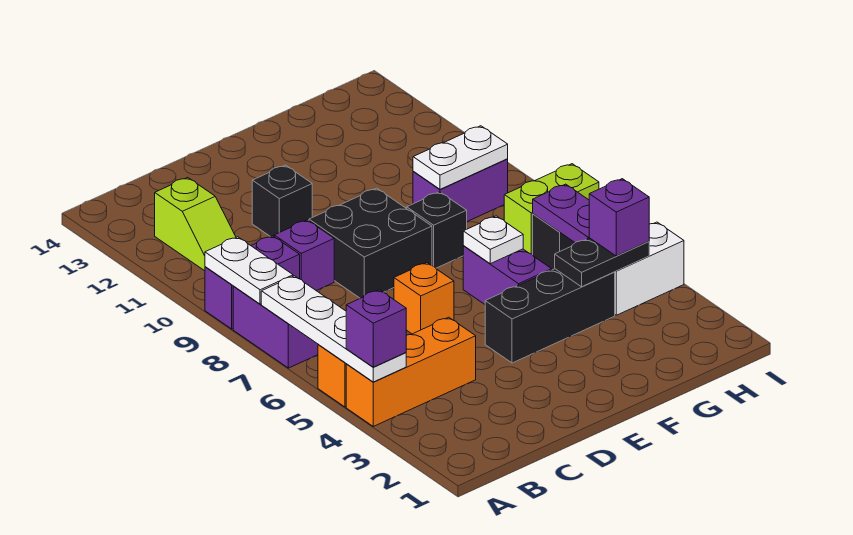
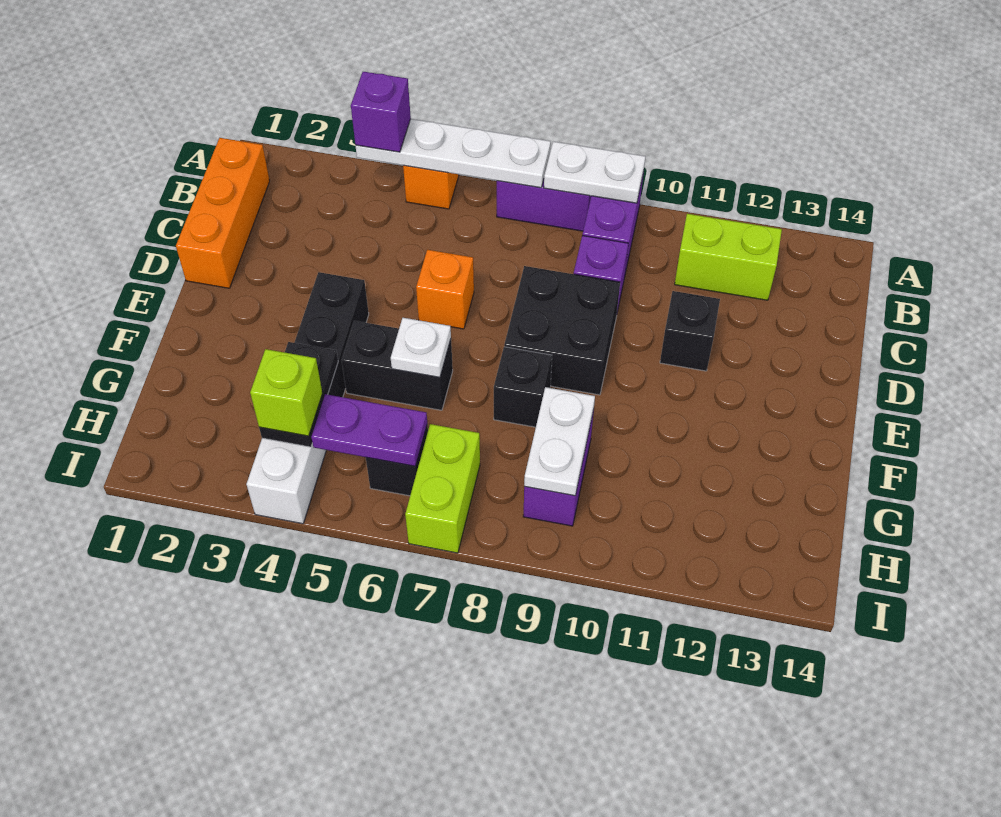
orange 1x3 brick [346,317,476,426] -> orange 1x3 brick moved to [176,138,270,288]
lime 1x2 slope [155,177,236,271] -> lime 1x2 brick [675,214,782,300]
purple 1x2 brick [463,246,552,304] -> black 1x2 brick [341,321,453,410]
purple 1x1 brick [589,179,649,256] -> lime 1x1 brick [250,349,322,436]

